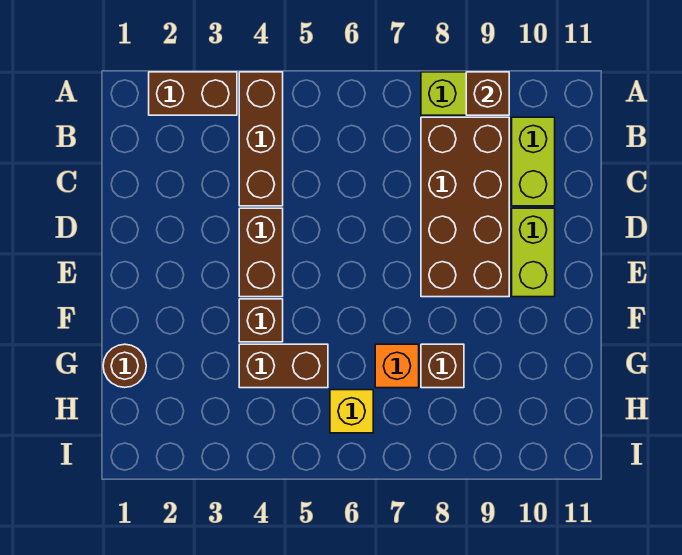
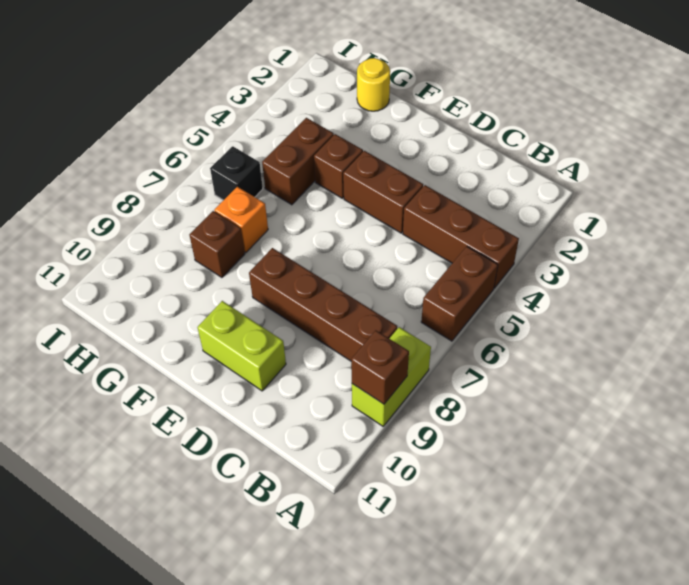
brown 1x2 brick [149,72,237,115] -> brown 1x2 brick moved to [421,246,498,341]
brown 2x4 brick [421,117,509,297] -> brown 1x4 brick [249,248,397,361]
lime 1x2 brick [512,117,555,206] -> none
brown 1x1 round brick [103,344,146,387] -> yellow 1x1 round brick [357,58,390,111]
yellow 1x1 brick [330,390,373,433] -> black 1x1 brick [210,146,263,200]

